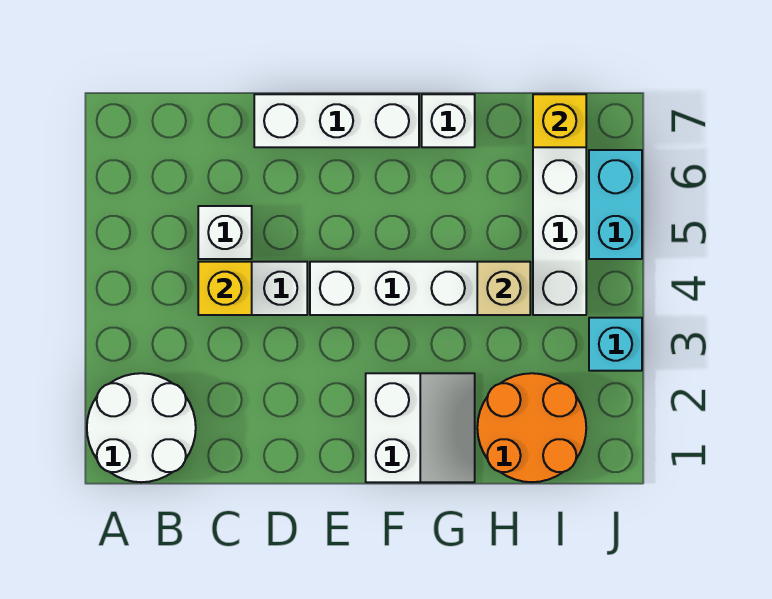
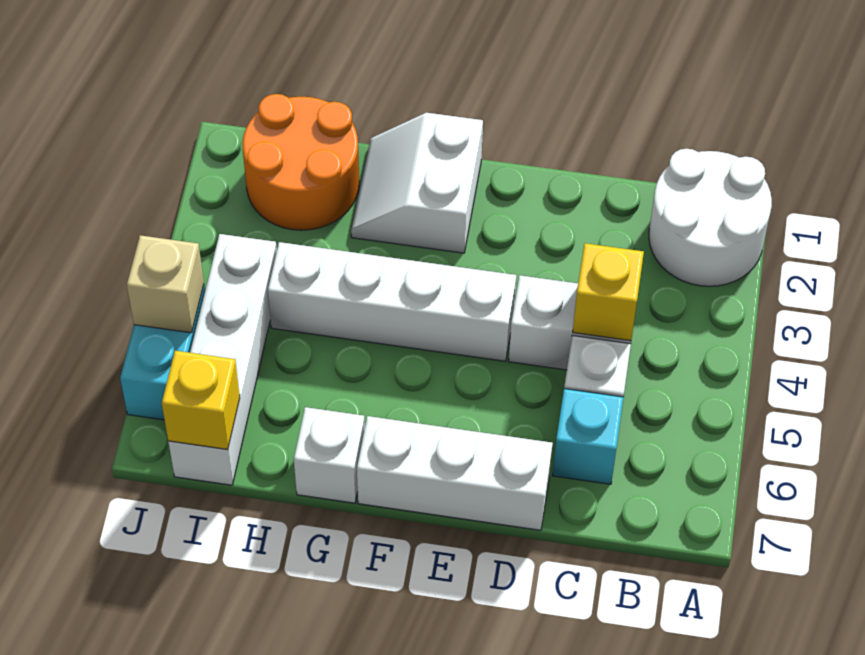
tan 1x1 brick [477,262,530,315] -> tan 1x1 brick moved to [127,235,204,333]
cyan 1x1 brick [589,318,642,371] -> cyan 1x1 brick moved to [553,389,623,484]

